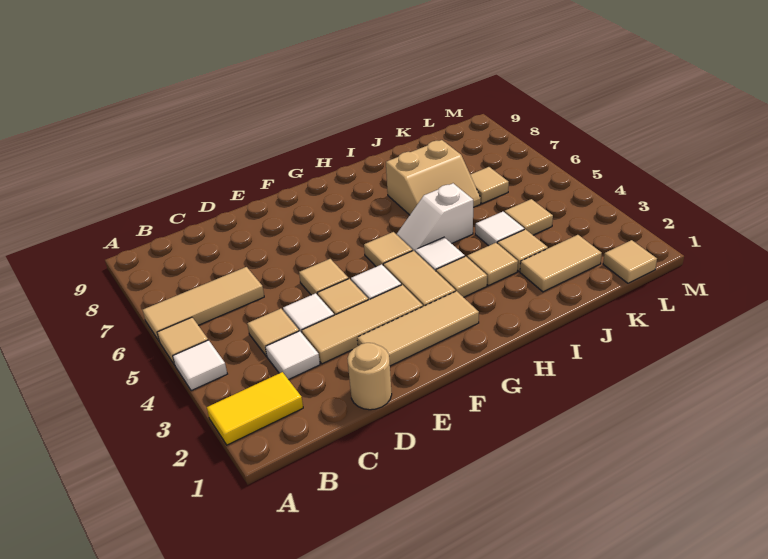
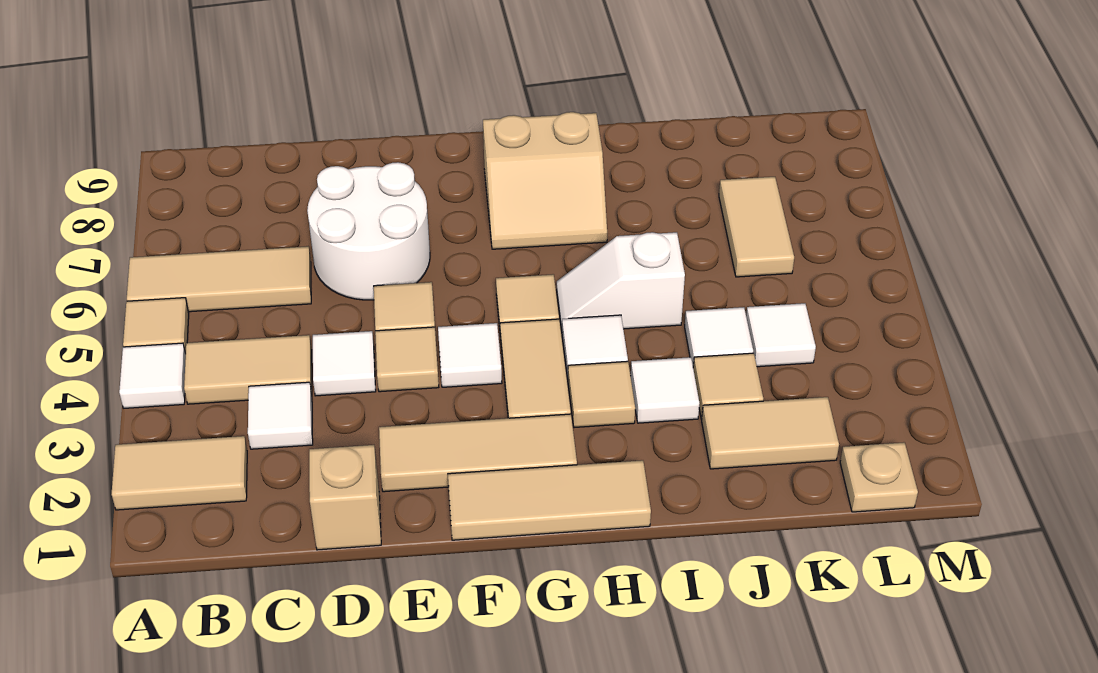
yellow 1x2 tile [207,372,303,445] -> tan 1x2 tile [112,436,247,510]
tan 1x1 tile [247,309,299,356] -> tan 1x2 tile [184,335,312,404]
tan 1x1 round brick [347,343,392,410] -> tan 1x1 brick [309,445,381,550]
tan 1x3 tile [302,285,423,364] -> tan 1x3 tile moved to [448,460,651,540]
none -> white 2x2 round brick [307,162,430,300]
tan 1x1 tile [467,243,518,286] -> white 1x1 tile [631,357,700,423]
tan 2x2 slope [386,140,481,215] -> tan 2x2 slope moved to [483,112,607,249]
tan 1x1 tile [505,199,553,235] -> white 1x1 tile [746,303,816,367]
tan 1x1 tile [470,167,509,204] -> tan 1x2 tile [719,177,794,277]
tan 1x1 tile [603,240,657,283] -> tan 1x1 plate [840,442,918,512]

